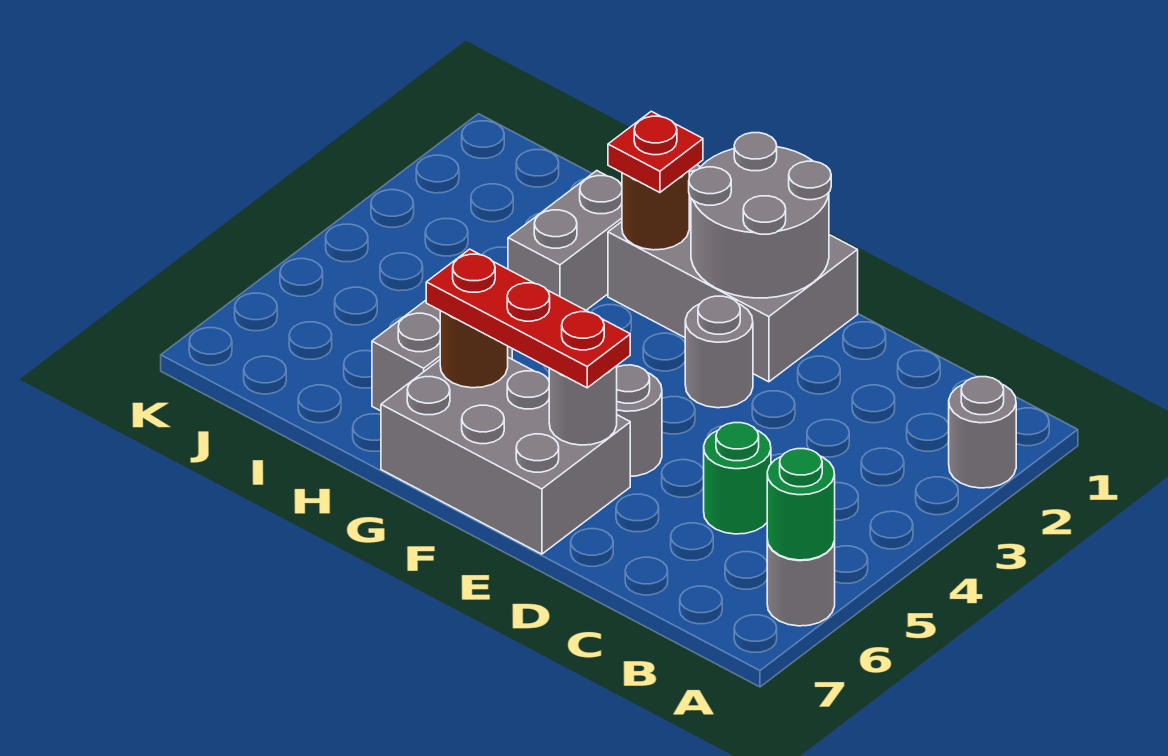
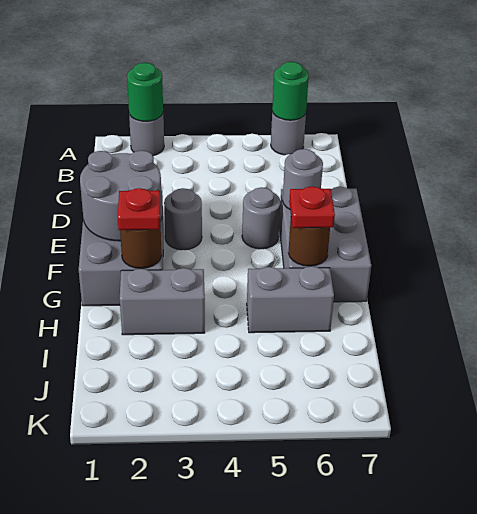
green 1x1 round brick [704,423,771,534] -> green 1x1 round brick moved to [127,63,163,121]
red 1x3 plate [426,249,630,388] -> red 1x1 plate [289,186,335,228]

